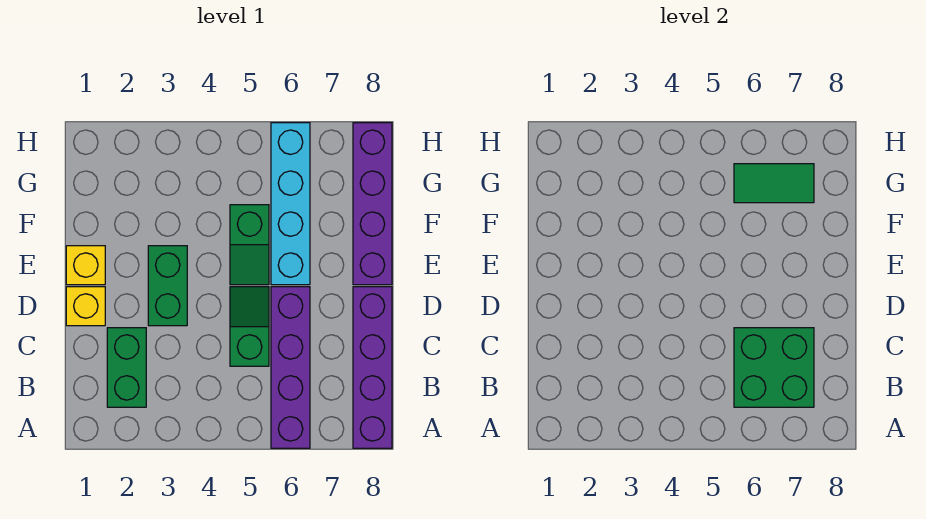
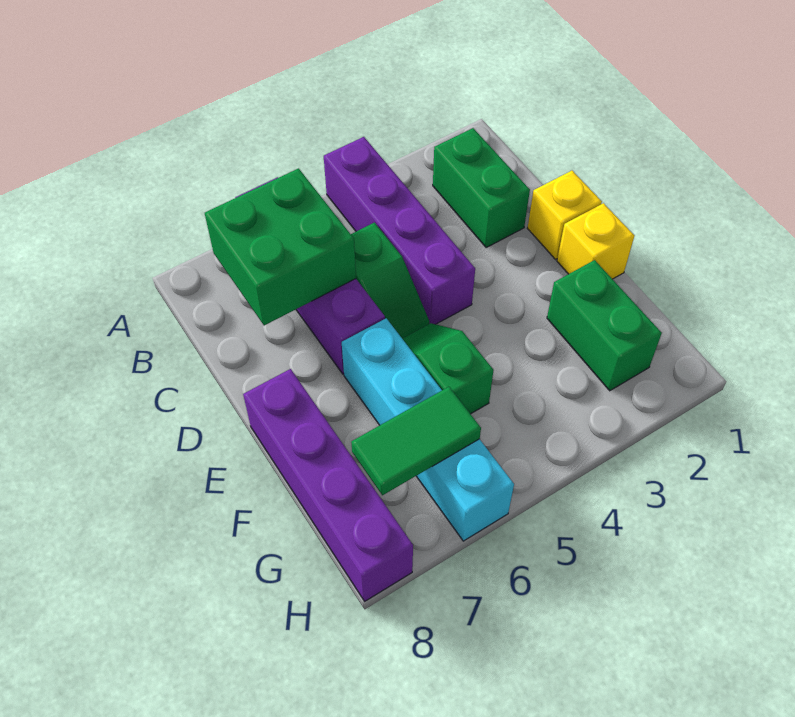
purple 1x4 brick [353,287,392,448] -> purple 1x4 brick moved to [324,137,475,324]
green 1x2 brick [148,246,187,326] -> green 1x2 brick moved to [547,260,662,391]

